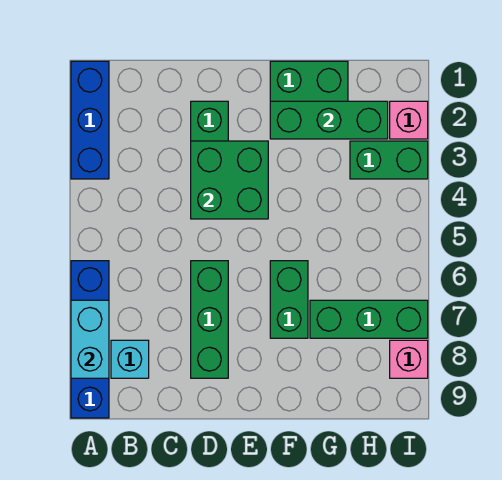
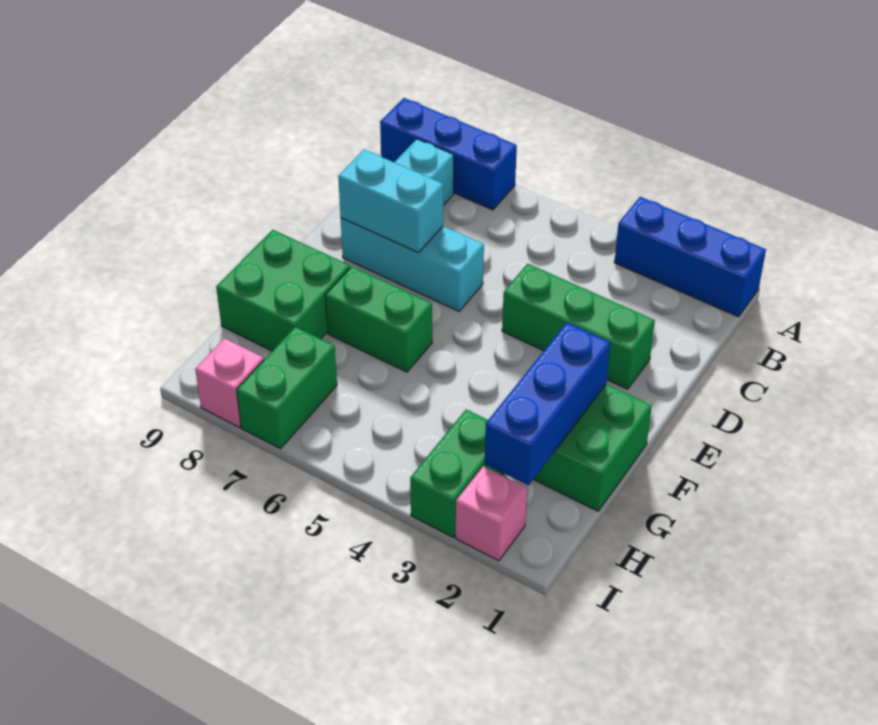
blue 1x4 brick [71,261,109,418] -> blue 1x3 brick [380,98,517,210]
cyan 1x2 brick [71,300,109,378] -> cyan 1x2 brick moved to [338,150,443,253]
green 2x2 brick [191,141,268,219] -> green 2x2 brick moved to [216,230,350,351]
green 1x3 brick [191,261,228,378] -> cyan 1x3 brick [341,218,484,311]
green 1x3 brick [270,101,388,139] -> blue 1x3 brick [485,323,610,485]
green 1x3 brick [310,300,428,338] -> green 1x2 brick [237,327,337,449]

